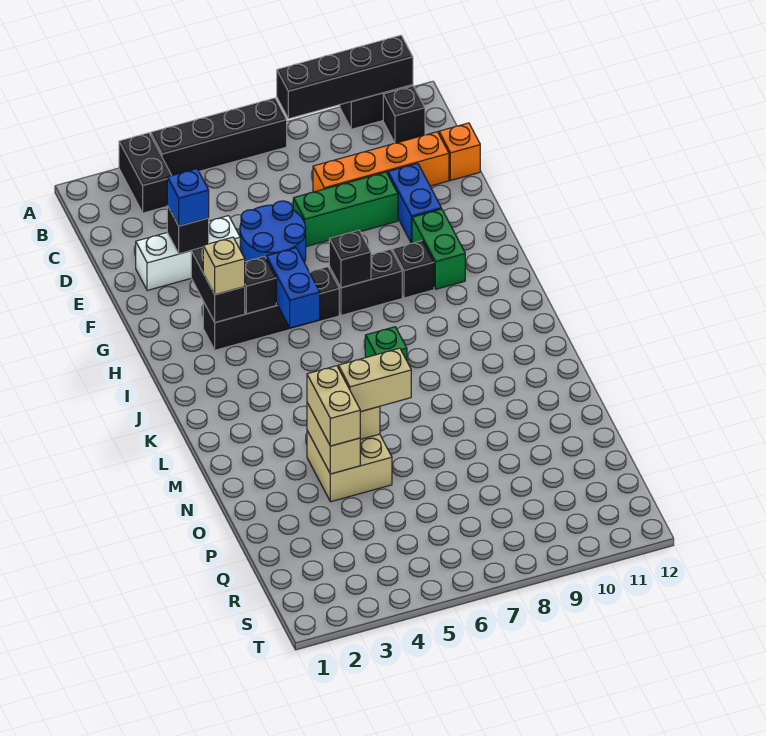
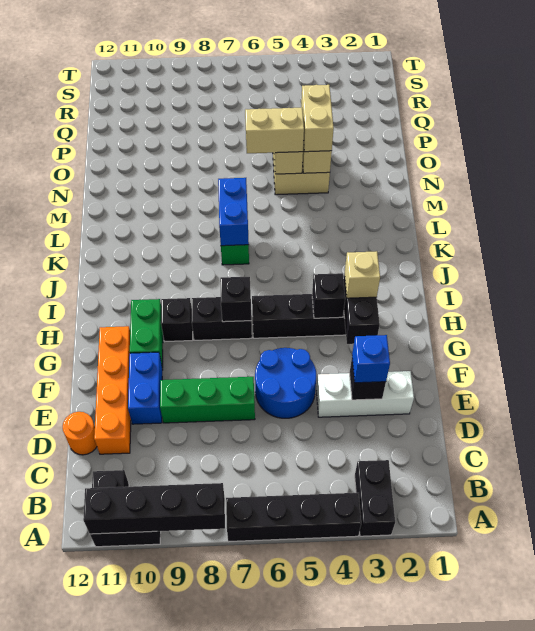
orange 1x4 brick [313,132,449,192] -> orange 1x4 brick turned to [94,326,131,454]
orange 1x1 brick [439,123,480,180] -> orange 1x1 round brick [63,412,97,455]
blue 1x2 brick [266,248,320,328] -> blue 1x2 brick moved to [218,178,249,246]

